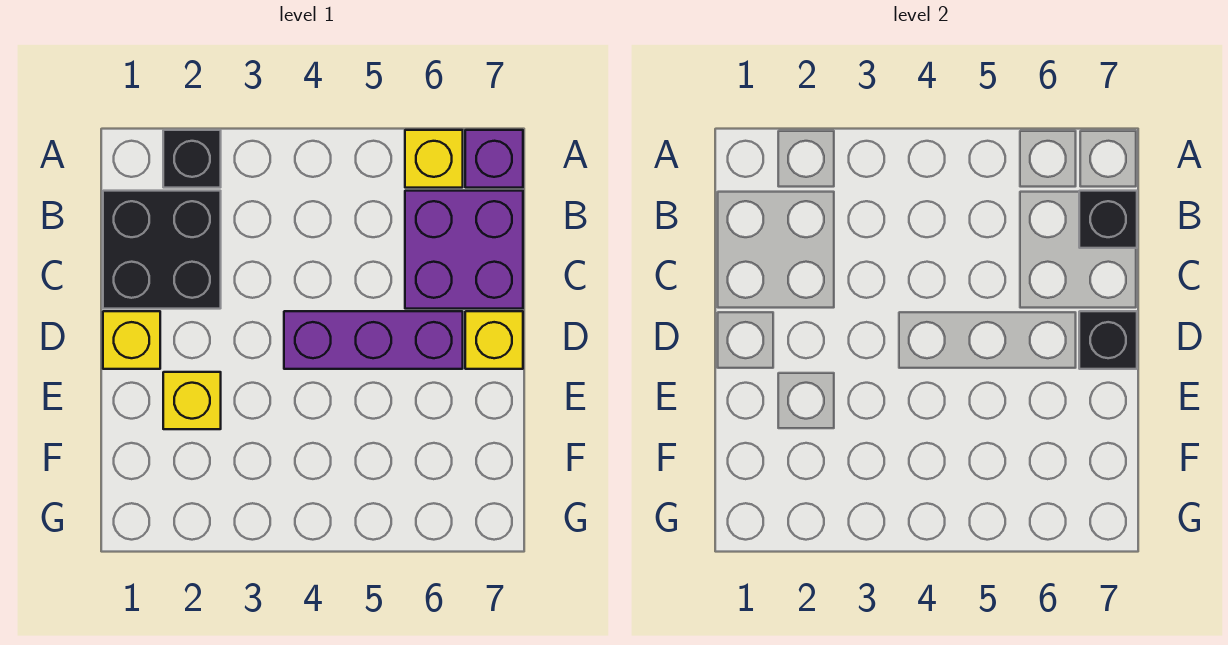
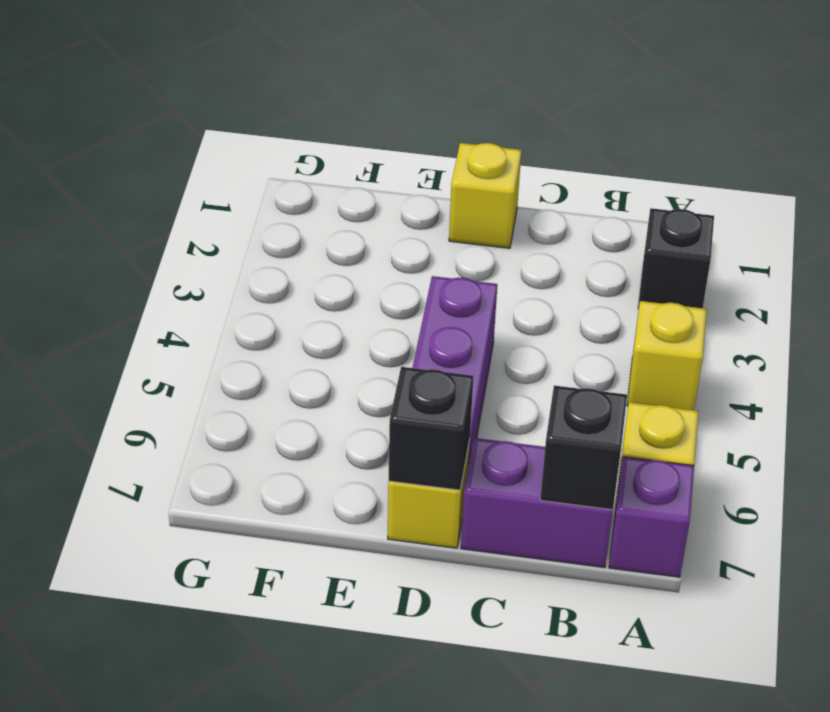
black 2x2 brick [103,191,221,309] -> none
purple 2x2 brick [405,191,523,309] -> purple 1x2 brick [461,438,613,567]
yellow 1x1 brick [163,372,221,429] -> yellow 1x1 brick moved to [627,301,707,410]

